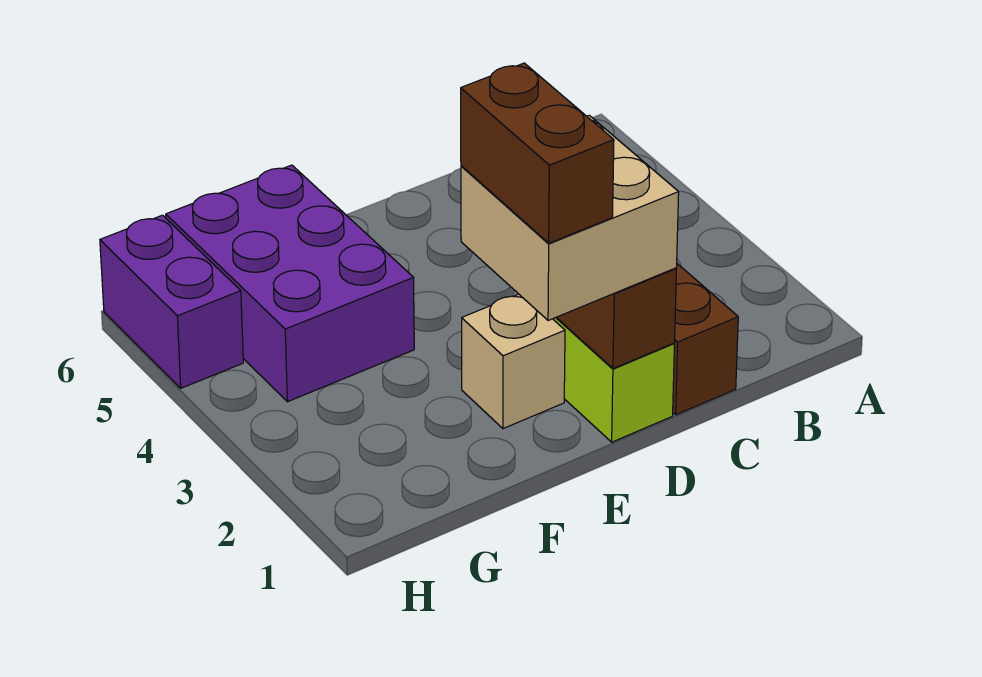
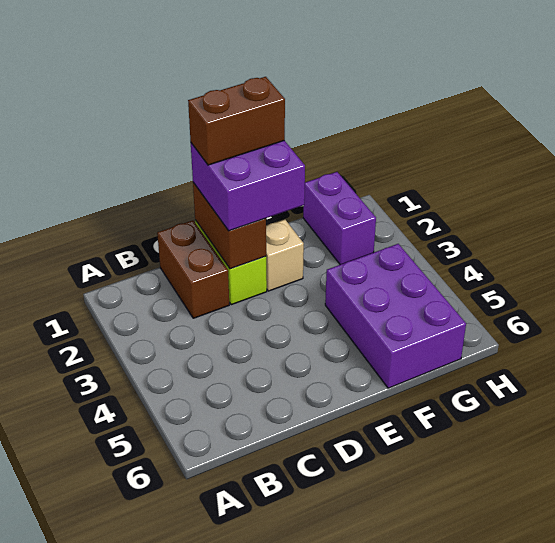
tan 2x2 brick [461,115,679,321] -> purple 2x2 brick [191,141,305,231]
brown 1x2 brick [461,63,614,243] -> brown 1x2 brick turned to [188,77,285,165]
purple 1x2 brick [100,215,243,388] -> purple 1x2 brick moved to [303,172,376,265]

